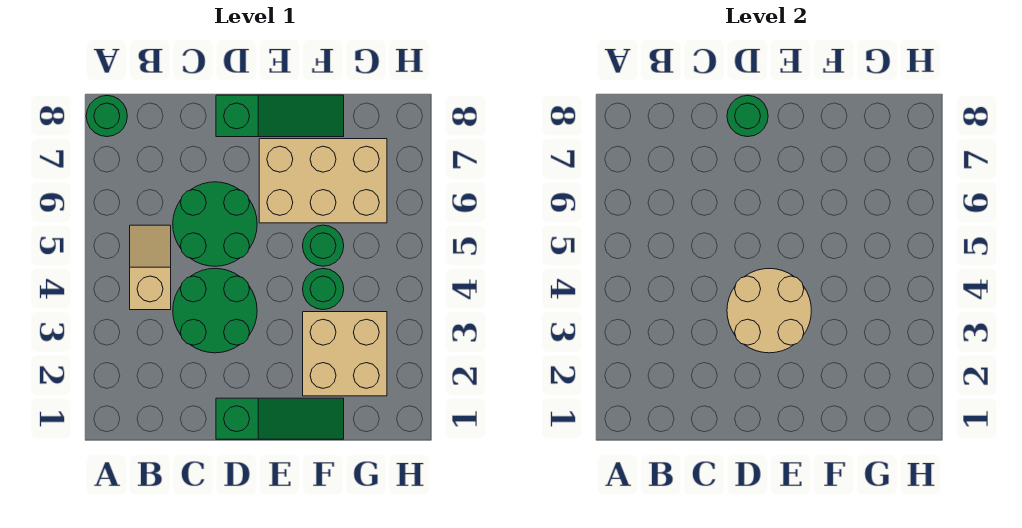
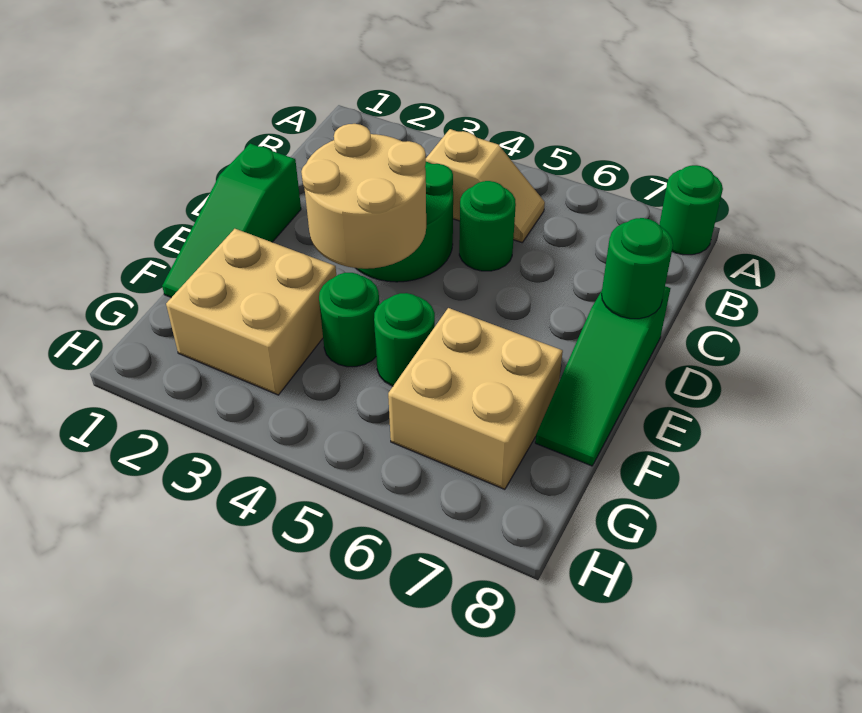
green 2x2 round brick [173,182,257,266] -> green 1x1 round brick [459,181,516,271]
tan 2x3 brick [259,139,387,223] -> tan 2x2 brick [388,308,563,489]

